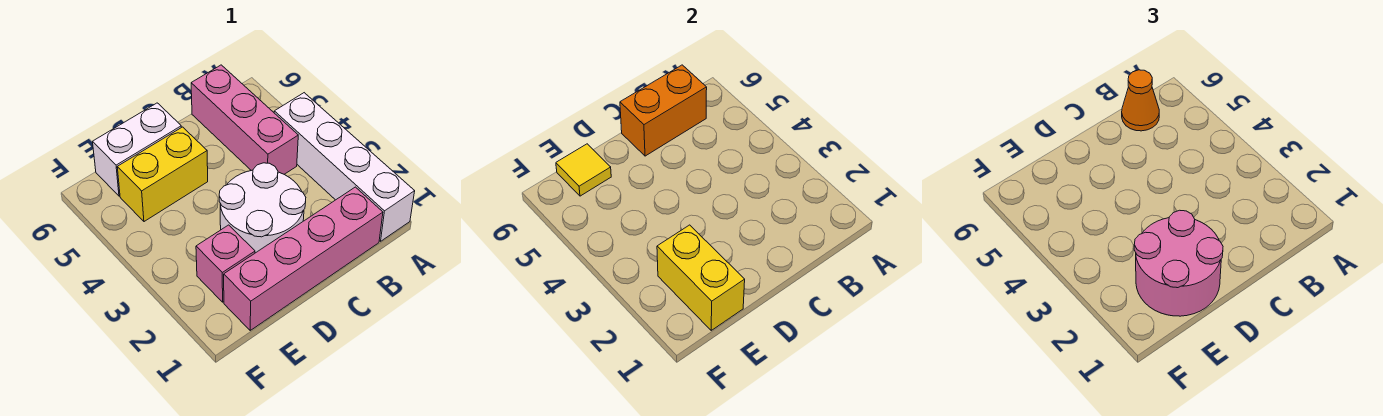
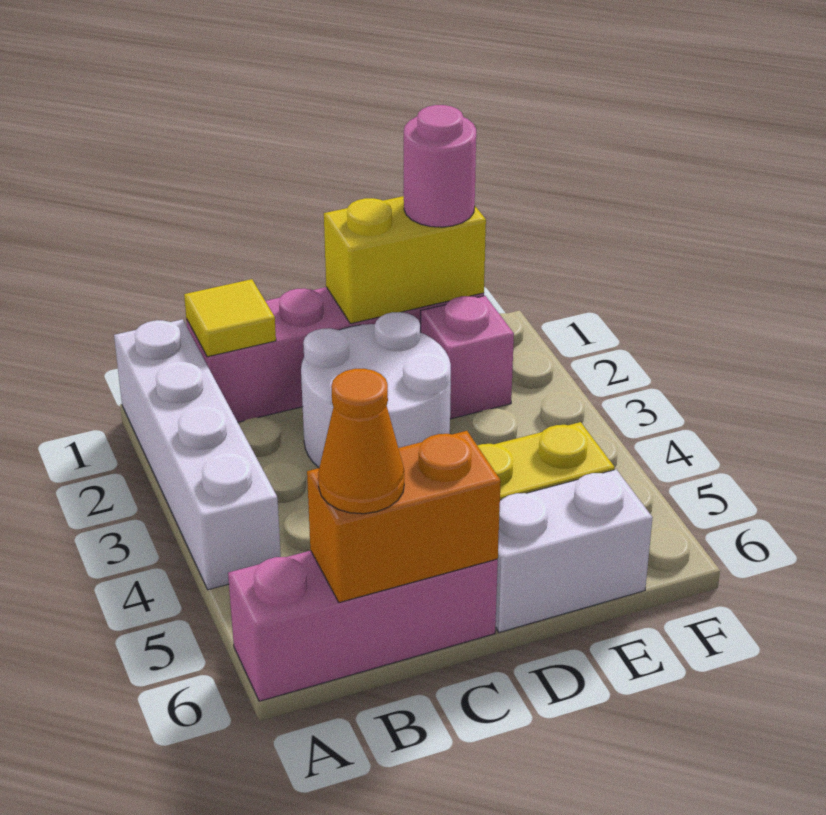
pink 1x3 brick [191,65,298,174] -> pink 1x3 brick turned to [228,551,498,701]
pink 2x2 round brick [1134,210,1223,316] -> pink 1x1 round brick [404,105,476,227]
yellow 1x2 brick [657,225,745,330] -> yellow 1x2 brick turned to [324,196,486,324]
yellow 1x1 tile [556,144,611,196] -> yellow 1x1 tile moved to [184,279,276,357]

